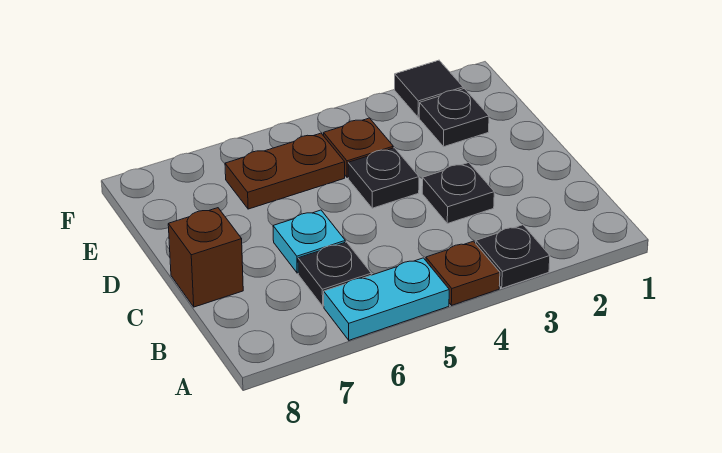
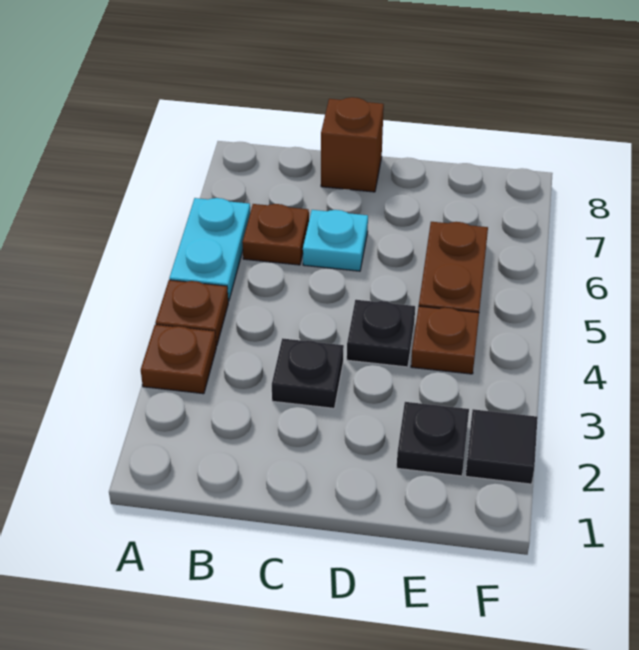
black 1x1 plate [476,225,550,288] -> brown 1x1 plate [141,325,216,394]
black 1x1 plate [298,242,371,306] -> brown 1x1 plate [242,204,309,265]

